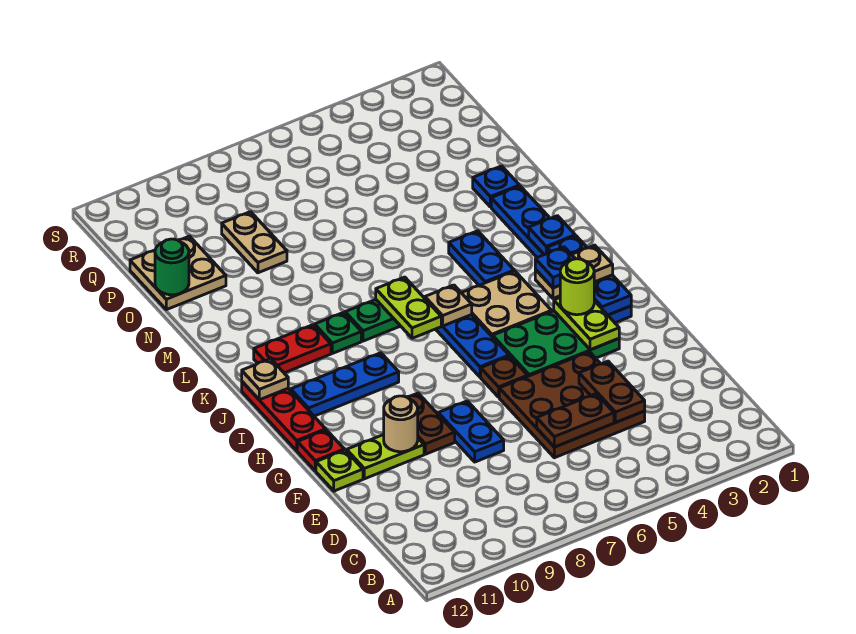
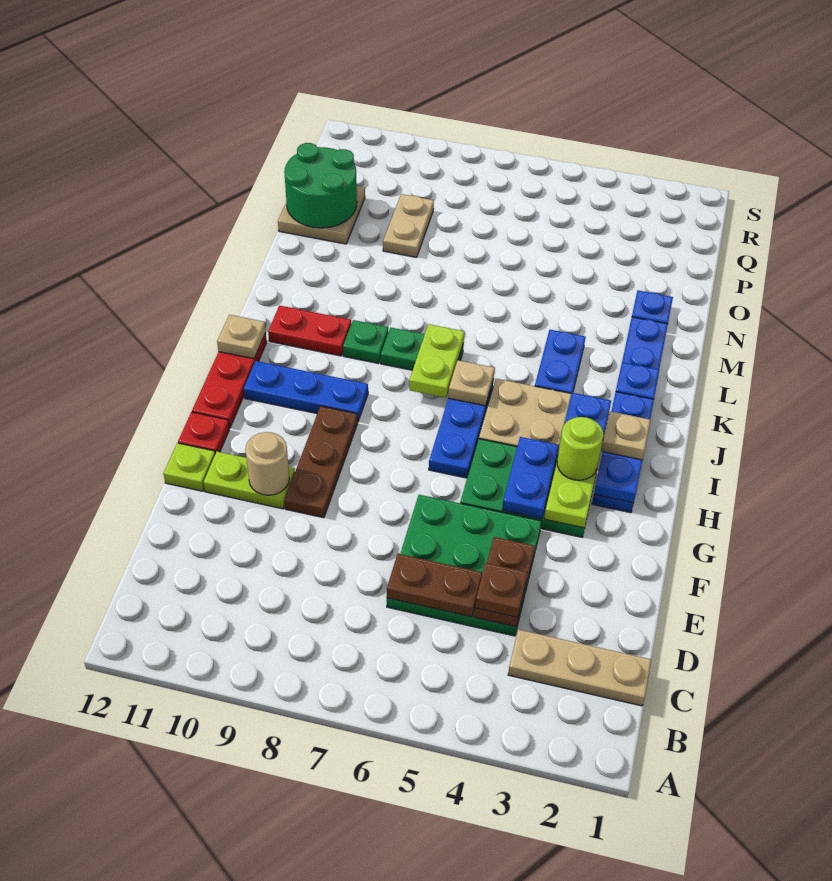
none -> tan 1x3 plate [508,630,651,706]
brown 3x3 plate [499,352,645,458] -> green 3x3 plate [387,495,542,636]
blue 1x2 plate [438,401,504,462] -> blue 1x2 plate moved to [502,437,559,519]
brown 1x2 plate [407,393,455,454] -> brown 1x3 plate [285,406,358,518]
brown 1x1 plate [481,356,528,397] -> brown 1x1 plate moved to [475,563,528,617]
green 1x1 round brick [155,239,189,295] -> green 2x2 round brick [284,143,357,228]

